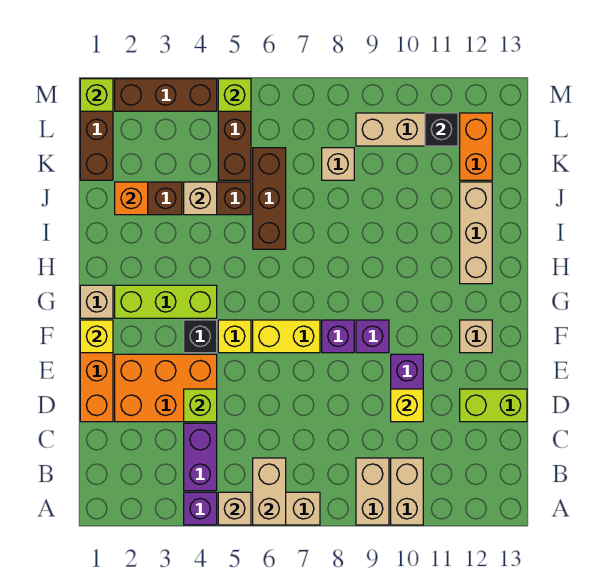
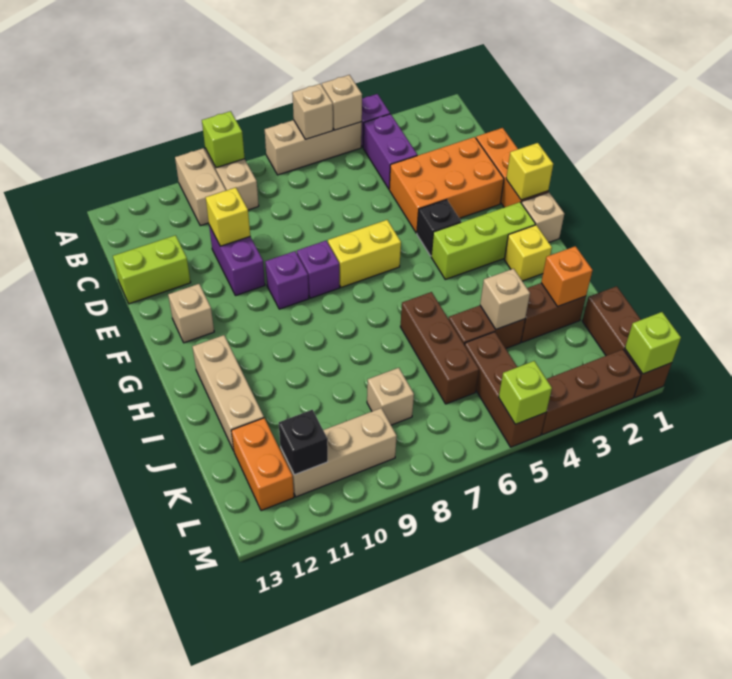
tan 1x2 brick [253,458,286,525] -> tan 1x1 brick [292,84,333,139]
lime 1x1 brick [184,389,217,422] -> lime 1x1 brick moved to [202,111,245,168]
yellow 1x1 brick [218,320,251,353] -> yellow 1x1 brick moved to [504,225,552,281]

